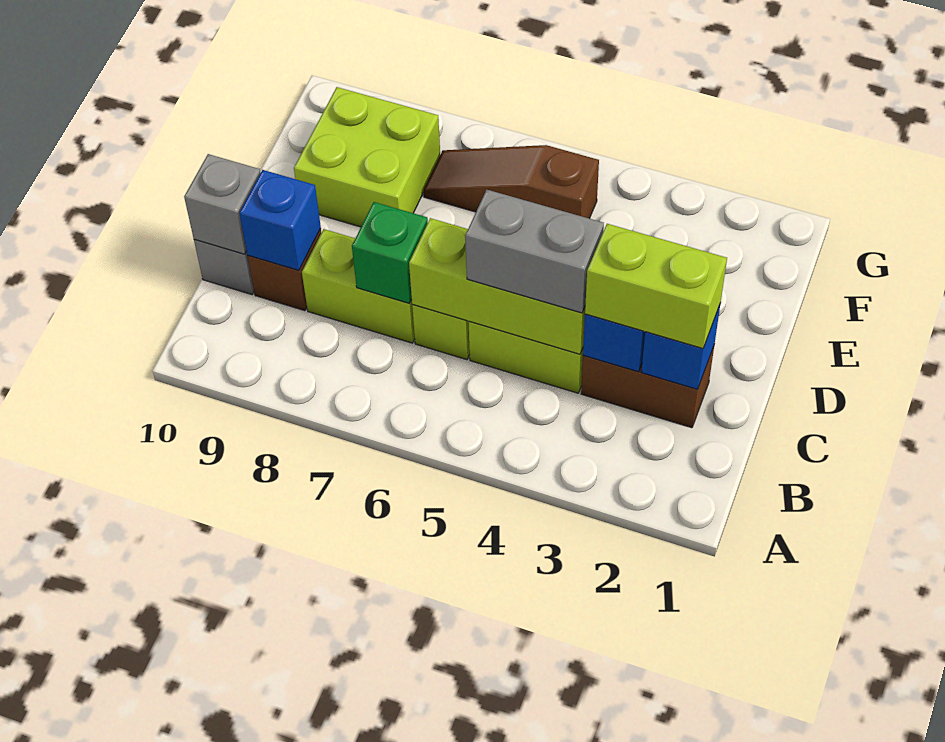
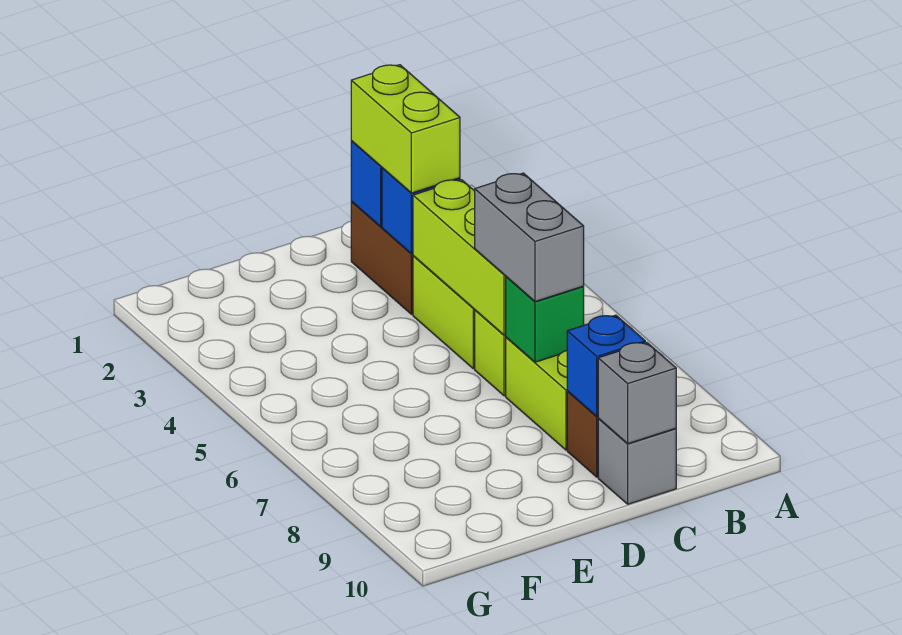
grey 1x2 brick [465,190,604,313] -> grey 1x2 brick moved to [474,173,584,302]
lime 2x2 brick [294,87,440,227] -> none
brown 1x3 slope [424,145,599,219] -> none

